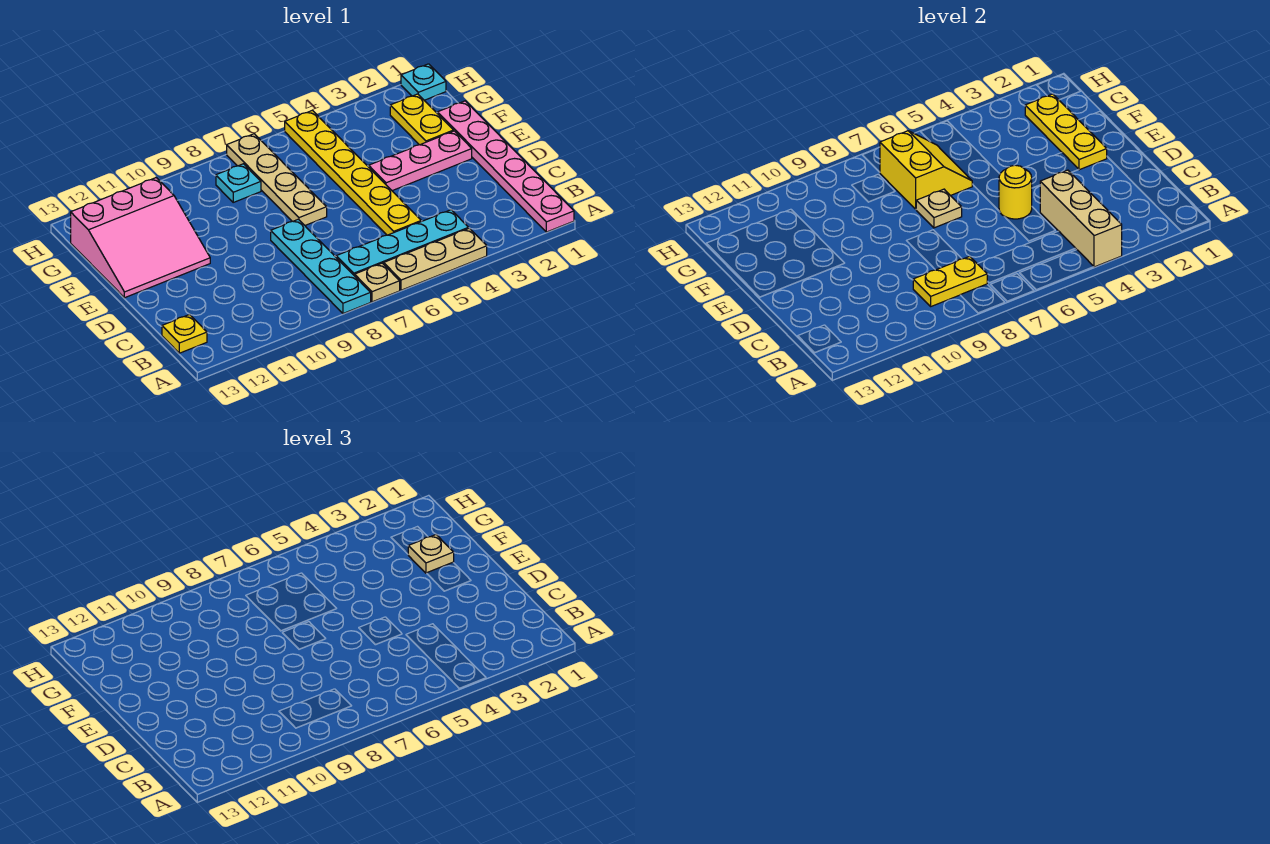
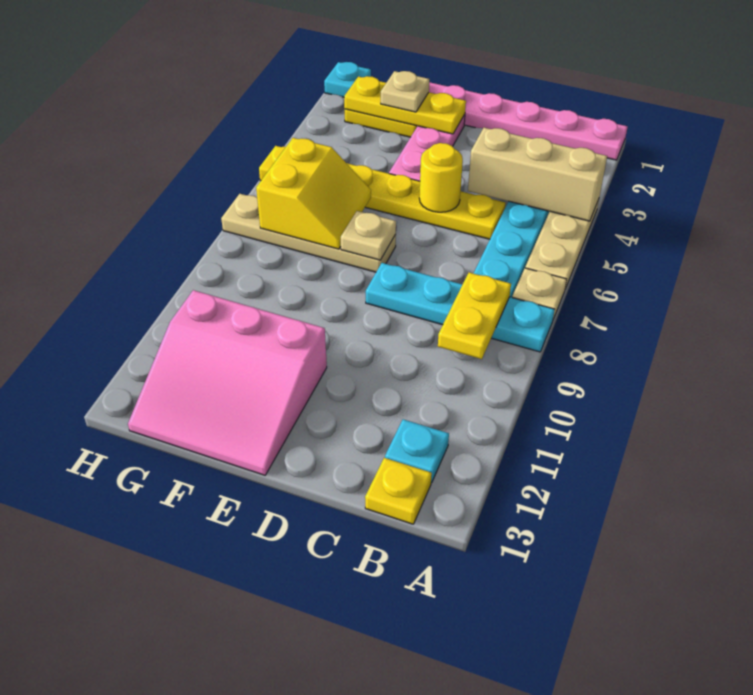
pink 3x3 slope [71,178,210,298] -> pink 3x3 slope turned to [128,290,327,475]
yellow 2x2 slope [880,131,972,209] -> yellow 2x2 slope turned to [256,138,371,249]
cyan 1x1 plate [216,164,261,202] -> cyan 1x1 plate moved to [385,419,449,483]

